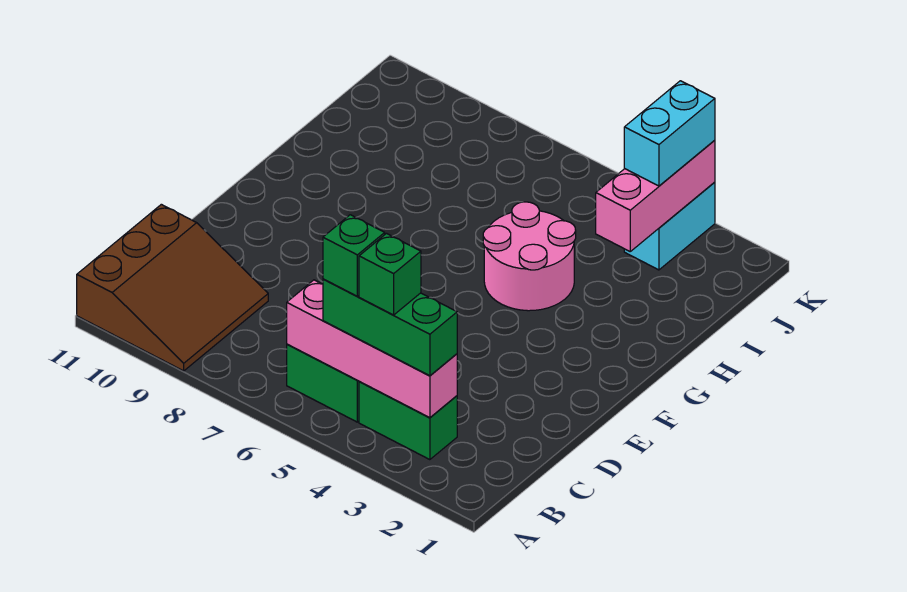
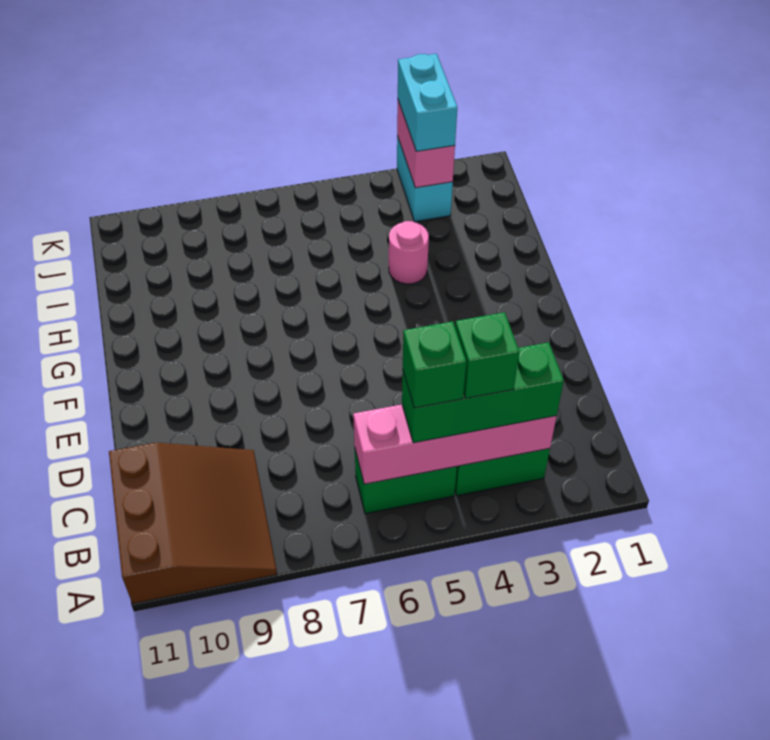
pink 2x2 round brick [483,202,576,311] -> pink 1x1 round brick [389,221,429,284]
pink 1x3 brick [596,140,715,251] -> pink 1x2 brick [397,101,455,188]

